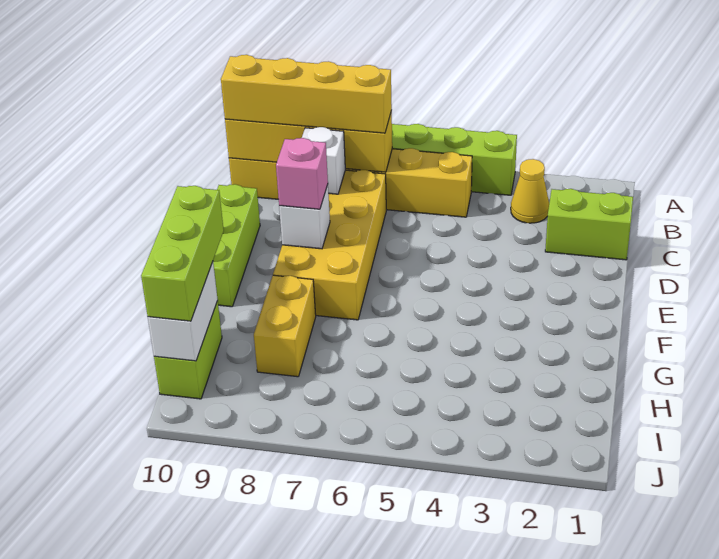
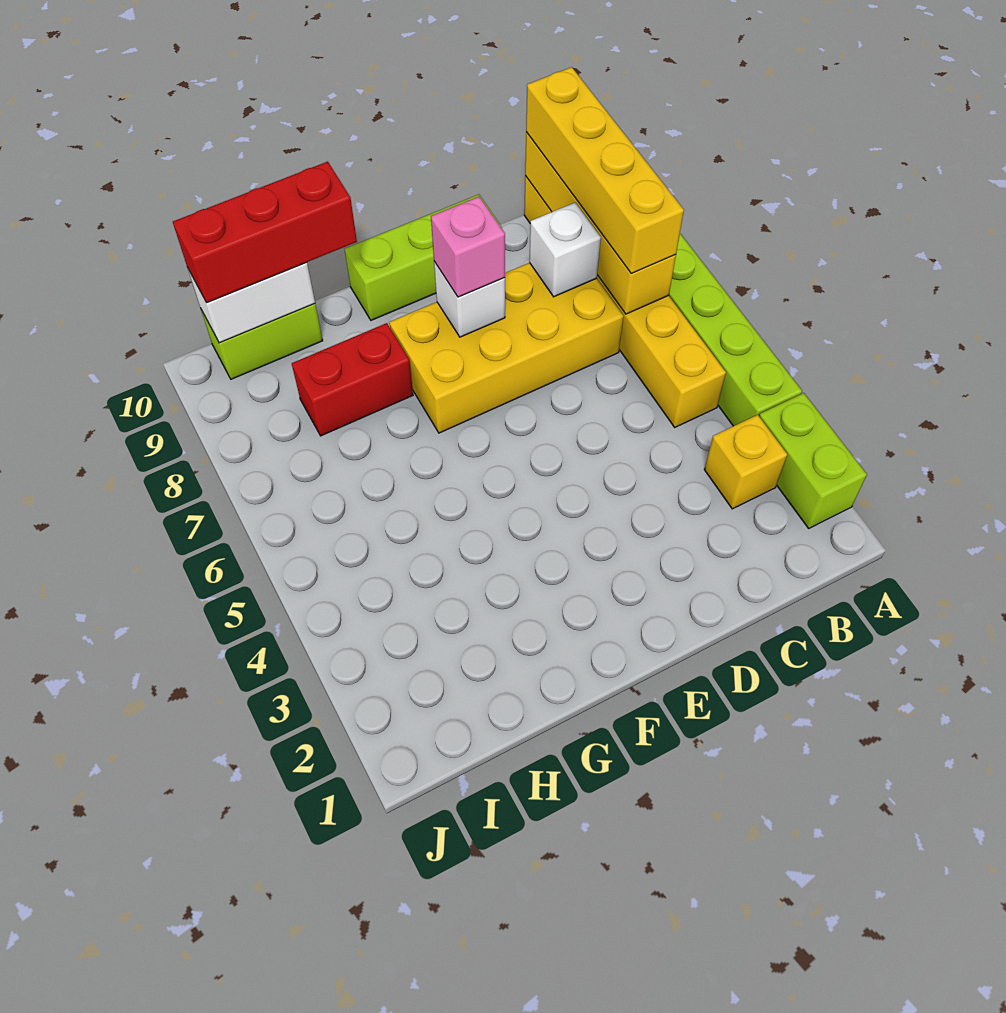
yellow 1x1 cone [511,159,549,223] -> yellow 1x1 brick [704,415,787,509]
lime 1x2 brick [545,189,633,260] -> lime 1x2 brick moved to [759,393,867,529]
yellow 1x2 brick [254,275,316,377] -> red 1x2 brick [292,323,413,436]
lime 1x3 brick [141,186,224,321] -> red 1x3 brick [173,162,357,303]

